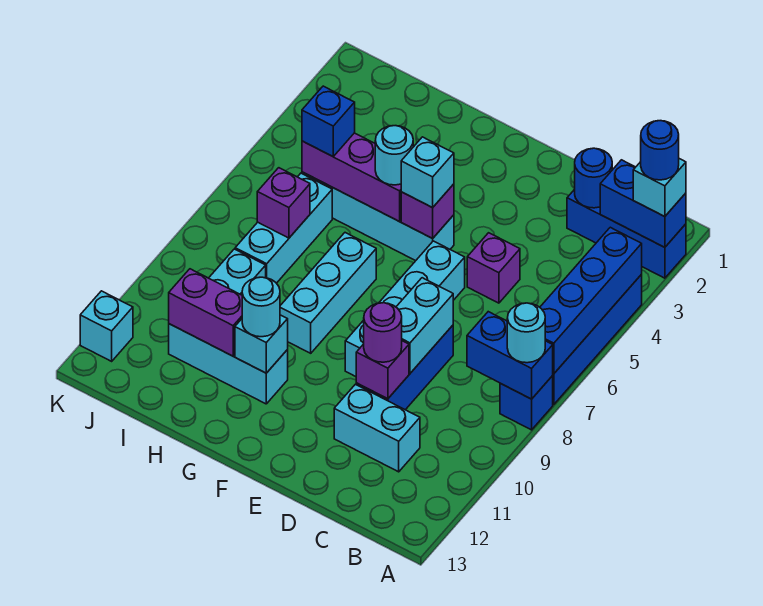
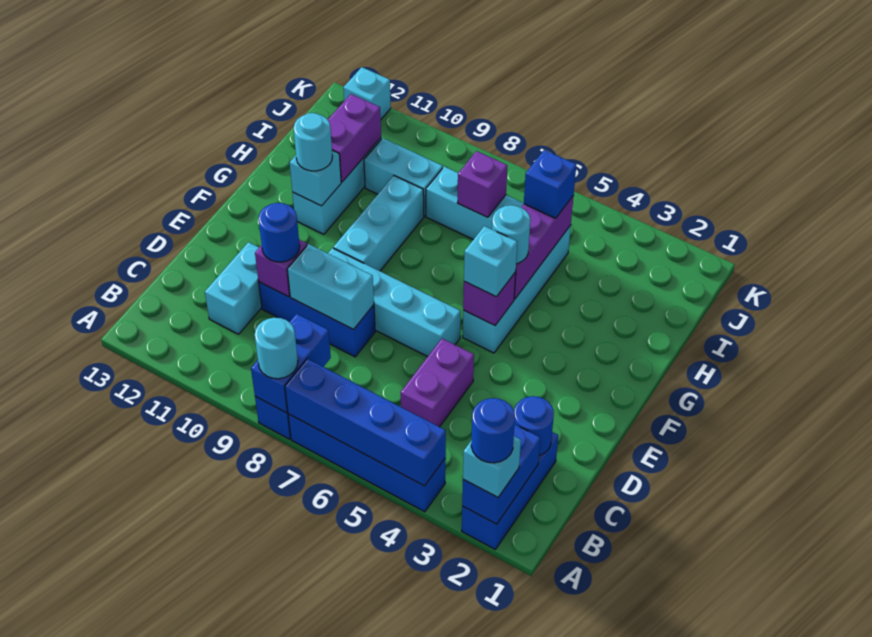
purple 1x1 brick [467,233,520,303] -> purple 1x2 brick [401,339,474,427]
purple 1x1 round brick [364,303,402,362] -> blue 1x1 round brick [259,203,300,262]
cyan 1x3 brick [280,233,376,353] -> cyan 1x3 brick turned to [334,176,424,271]

